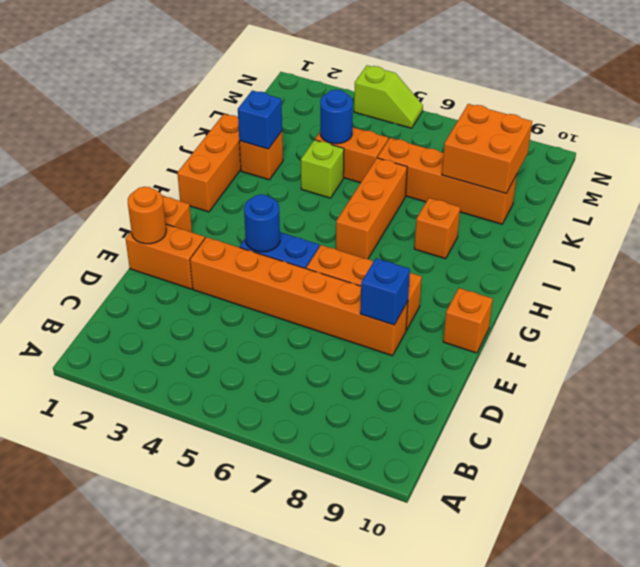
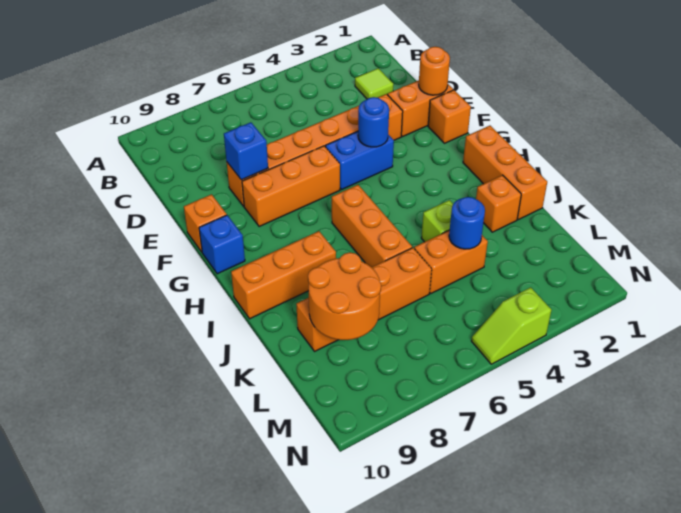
none -> lime 1x1 tile [355,68,393,99]
orange 1x1 brick [414,198,460,259] -> orange 1x3 brick [231,231,336,319]
blue 1x1 brick [238,90,282,149] -> blue 1x1 brick moved to [199,215,245,274]
orange 2x2 brick [442,104,532,193] -> orange 2x2 round brick [308,253,381,340]

